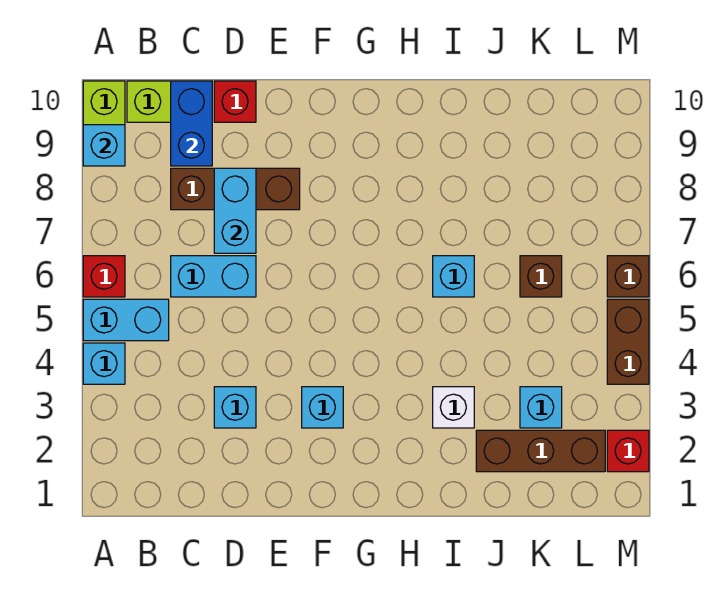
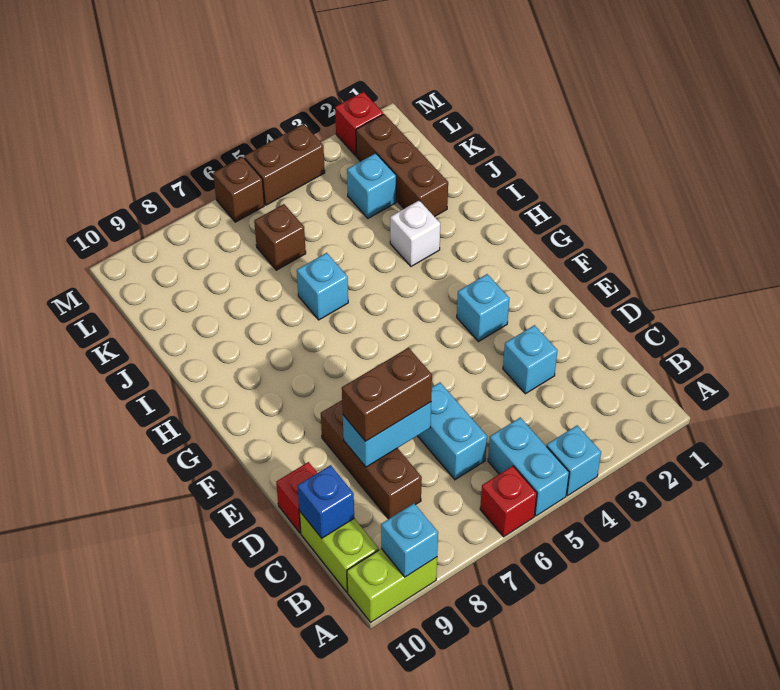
blue 1x2 brick [171,81,212,166] -> blue 1x1 brick [298,465,354,538]
none -> brown 1x2 brick [342,348,432,441]

